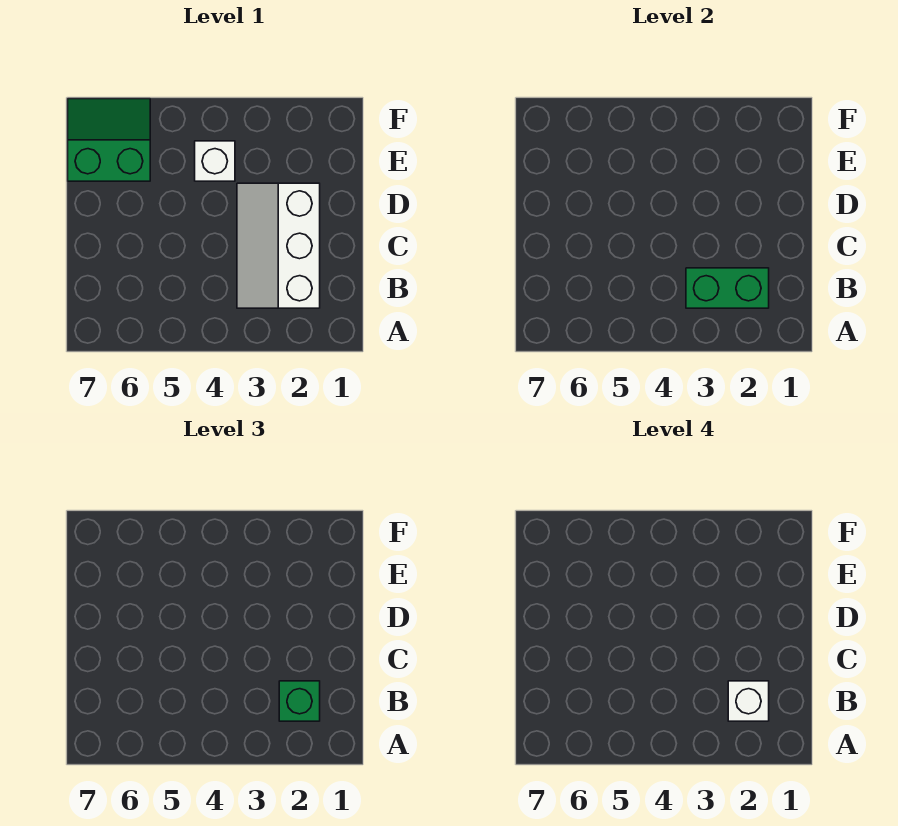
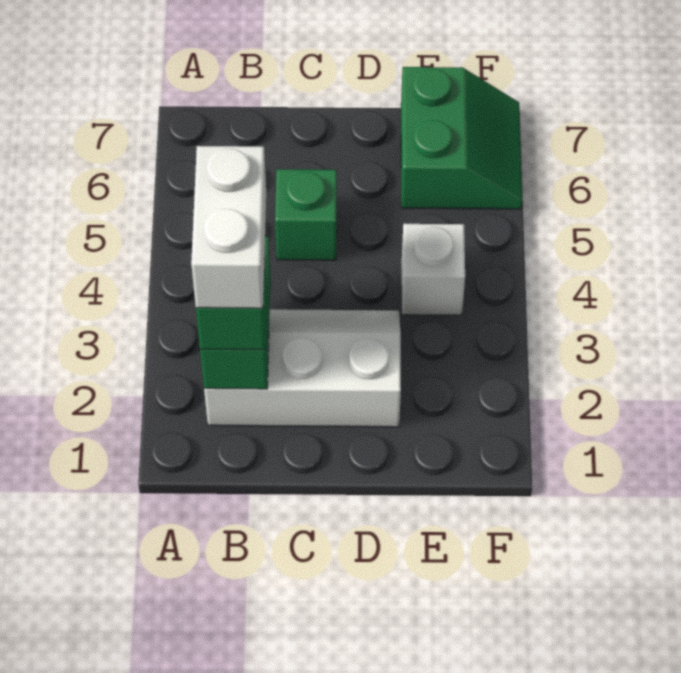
white 1x1 brick [728,681,769,721] -> white 1x2 brick [191,146,266,308]
none -> green 1x1 brick [275,169,337,260]

